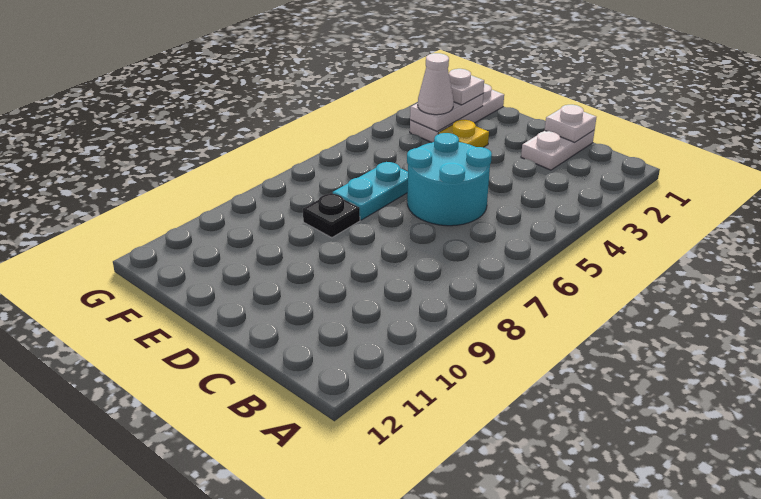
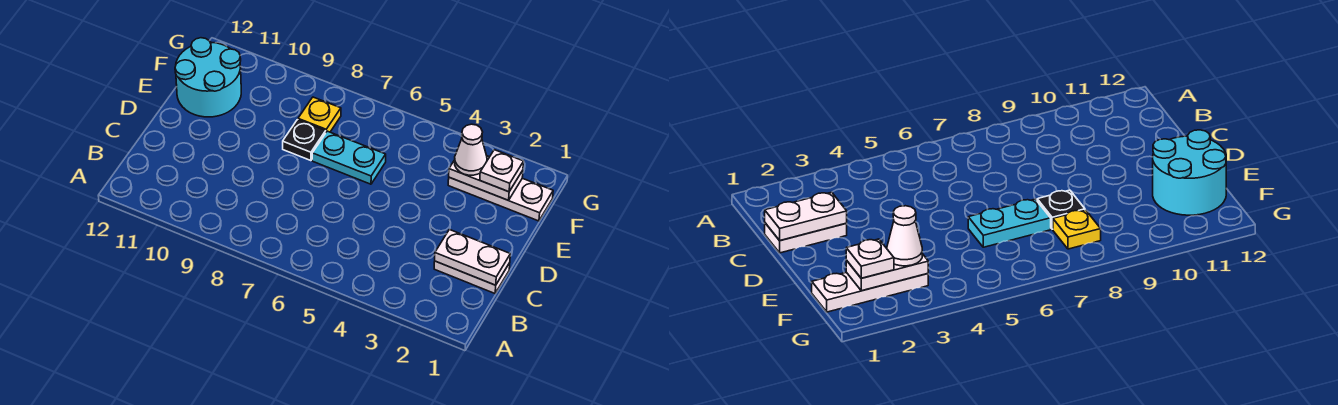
white 1x1 plate [545,105,596,142] -> white 1x2 plate [435,229,510,285]
cyan 2x2 round brick [407,133,492,226] -> cyan 2x2 round brick moved to [175,38,241,117]
yellow 1x1 plate [438,120,489,147] -> yellow 1x1 plate moved to [298,97,341,132]

